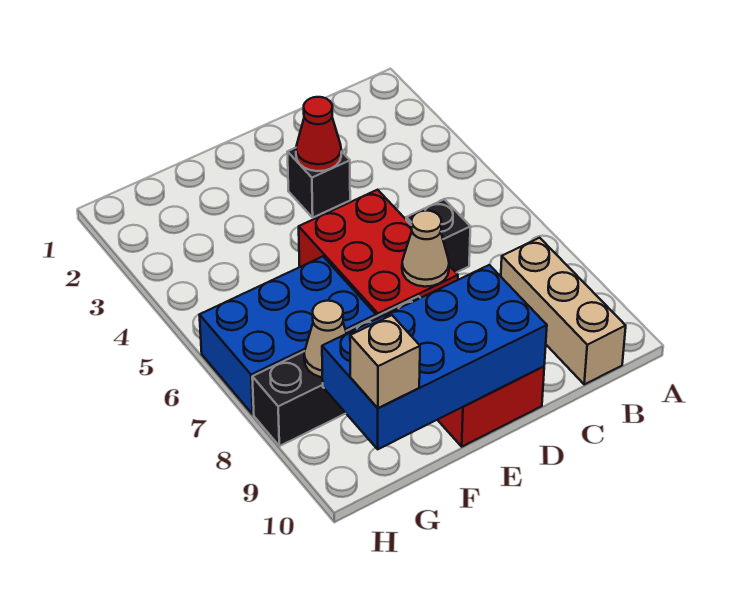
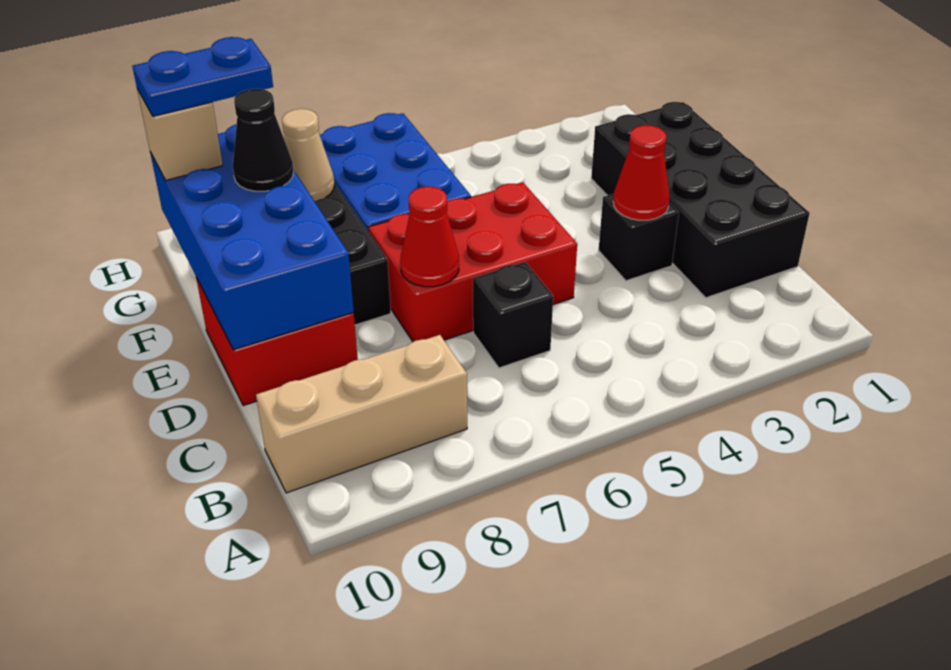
none -> black 2x4 brick [591,102,810,298]
tan 1x1 cone [402,210,449,287] -> red 1x1 cone [400,187,459,287]
none -> black 1x1 cone [233,89,294,191]
none -> blue 1x2 plate [132,37,273,116]

